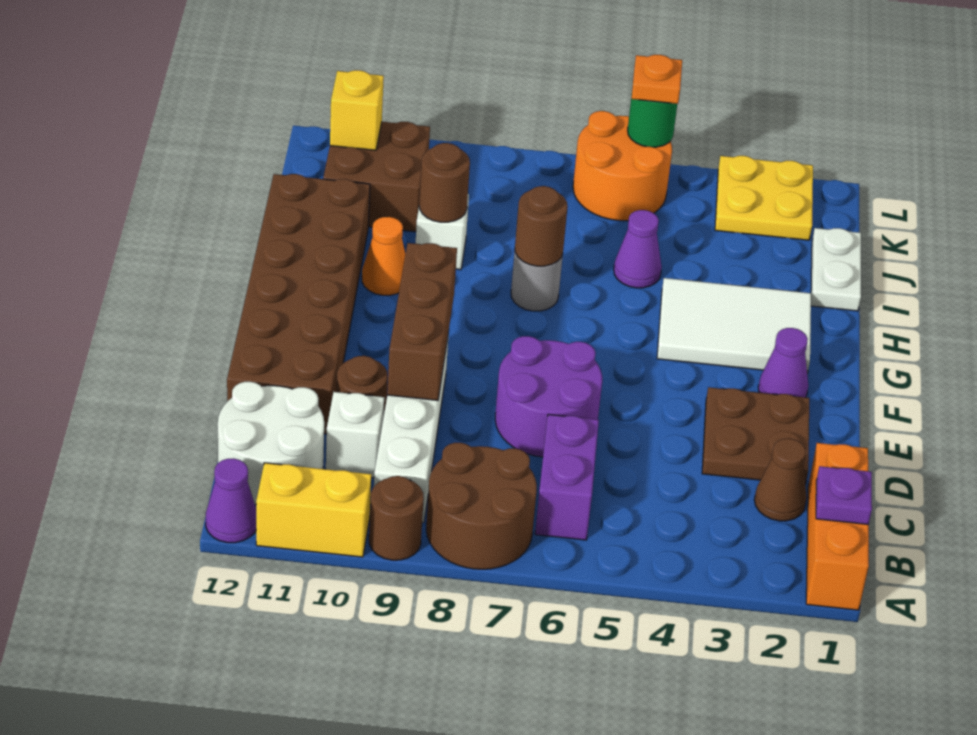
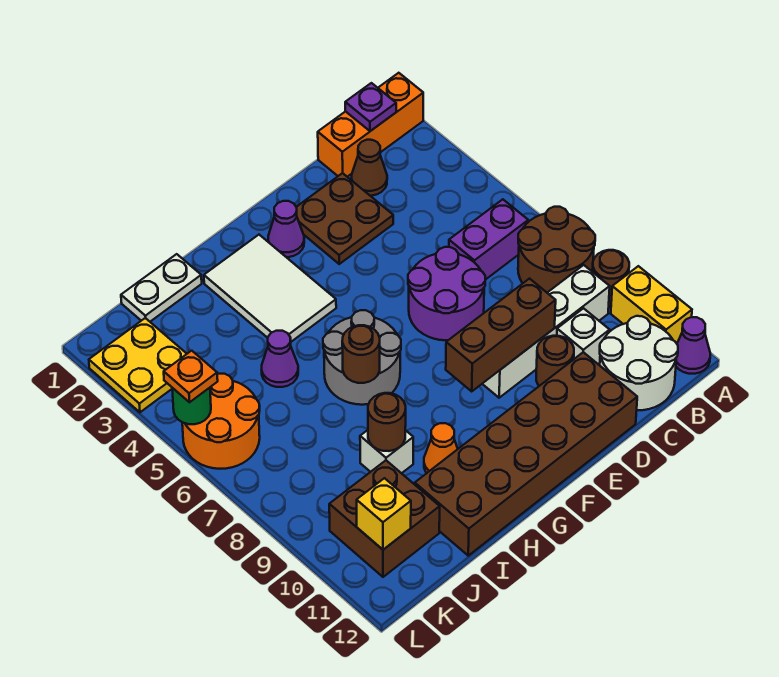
grey 1x1 round brick [511,251,563,311] -> grey 2x2 round brick [323,310,401,405]

